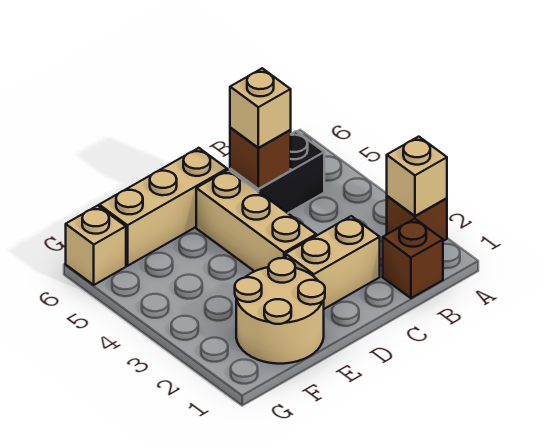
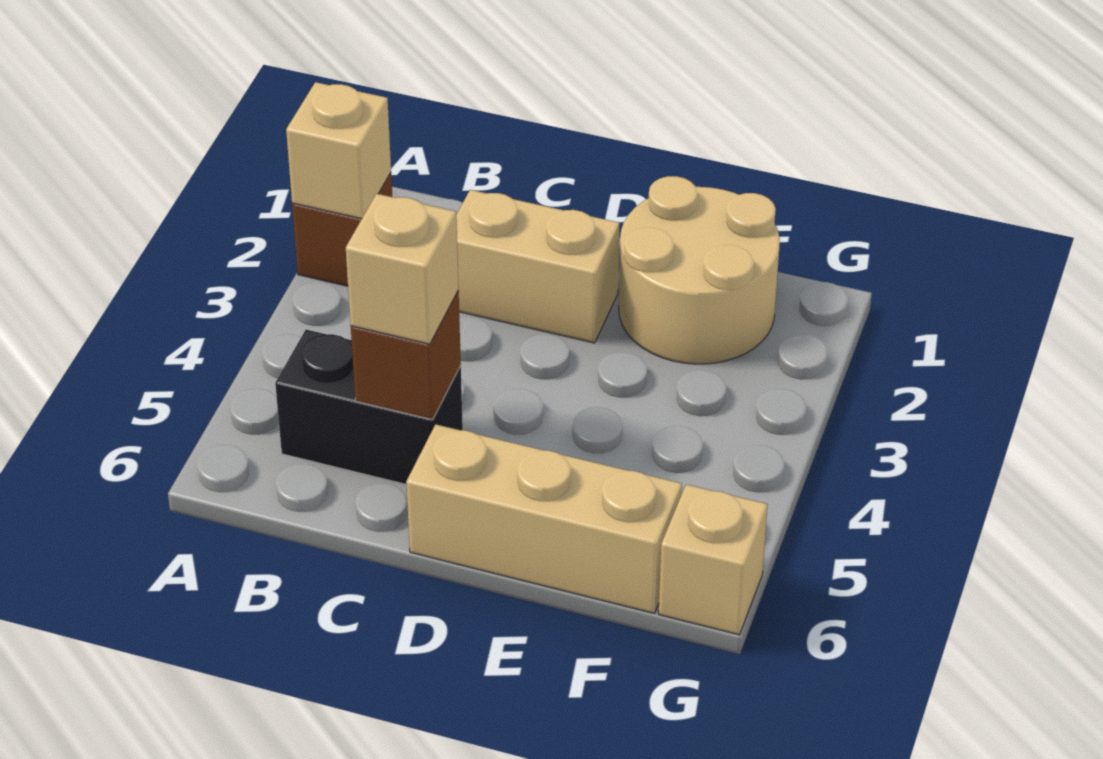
brown 1x1 brick [383,219,443,298] -> none
tan 1x3 brick [196,170,316,271] -> none

